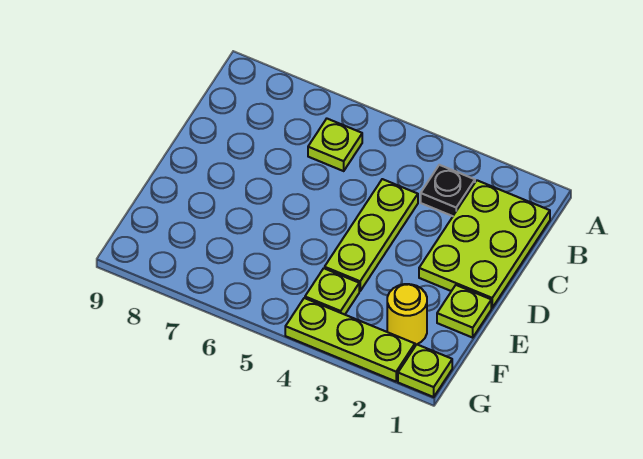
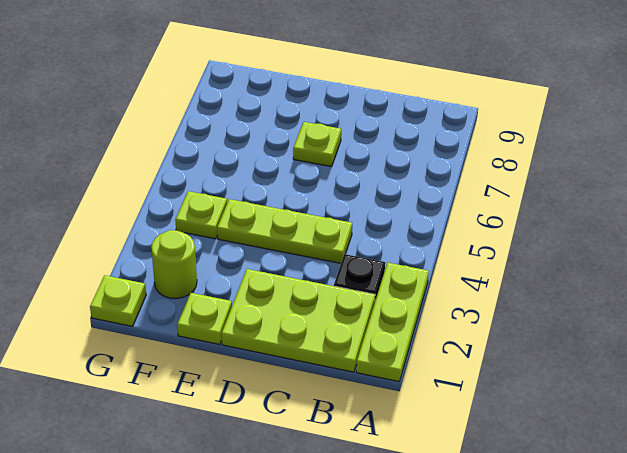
lime 1x1 plate [308,119,362,171] -> lime 1x1 plate moved to [293,122,341,166]
yellow 1x1 round brick [387,284,427,345] -> lime 1x1 round brick [151,230,197,299]
lime 1x3 plate [285,298,415,381] -> lime 1x3 plate moved to [356,263,429,382]

